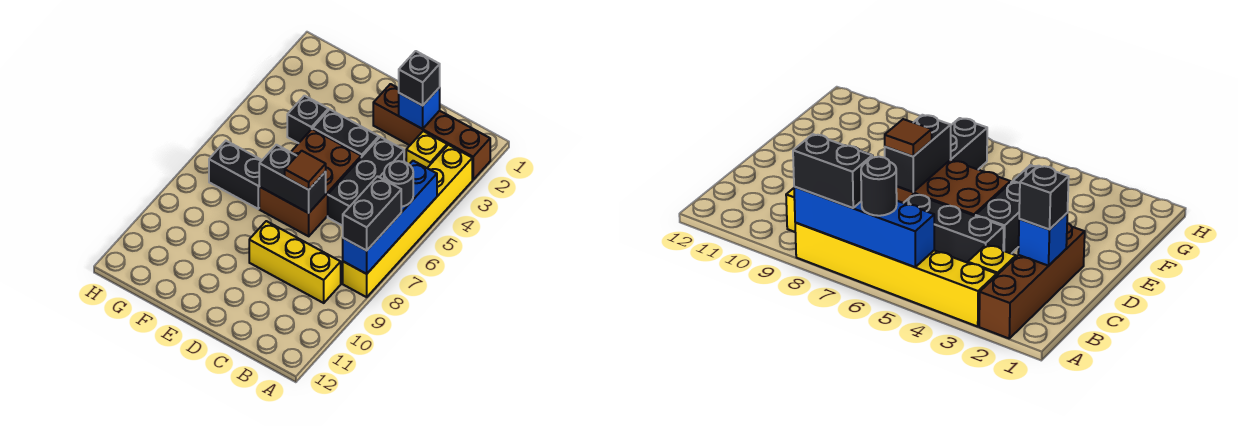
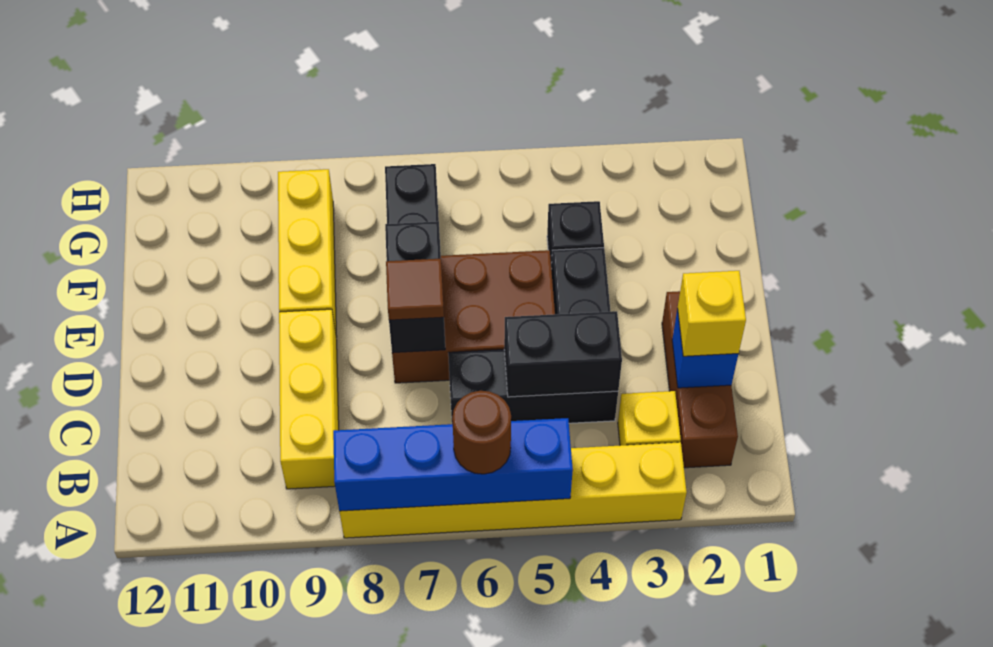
brown 1x4 brick [373,84,490,180] -> brown 1x3 brick [662,291,738,468]
black 1x1 round brick [384,161,413,207] -> brown 1x1 round brick [452,391,511,474]
black 1x2 brick [343,176,401,251] -> black 1x2 brick moved to [504,311,622,397]
black 1x1 brick [399,51,440,106] -> yellow 1x1 brick [678,271,746,356]
none -> yellow 1x3 brick [278,169,337,337]

